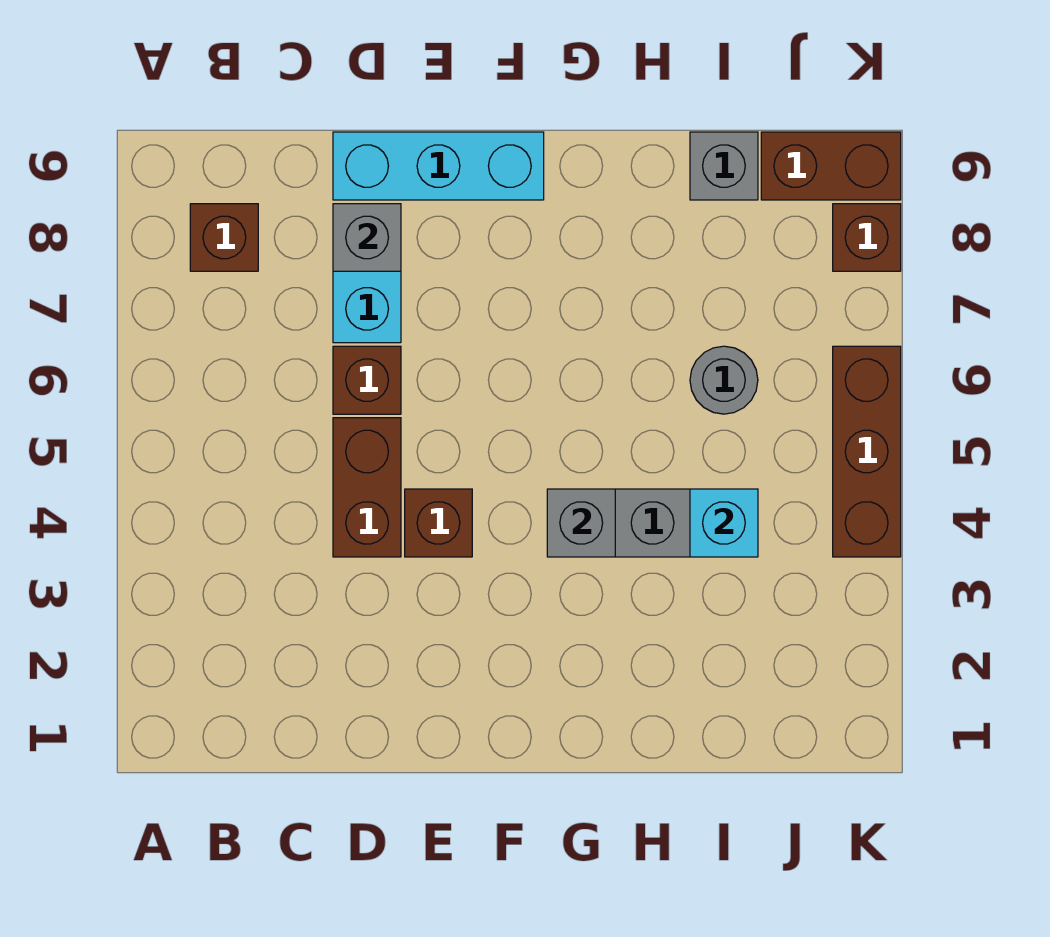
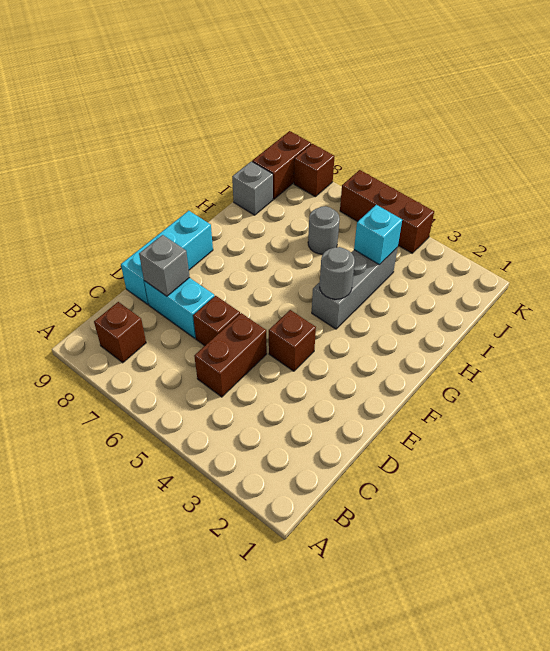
brown 1x2 brick [333,418,401,557] -> brown 1x2 brick turned to [194,313,267,397]
grey 1x1 brick [547,489,615,557] -> grey 1x1 round brick [320,247,355,299]

